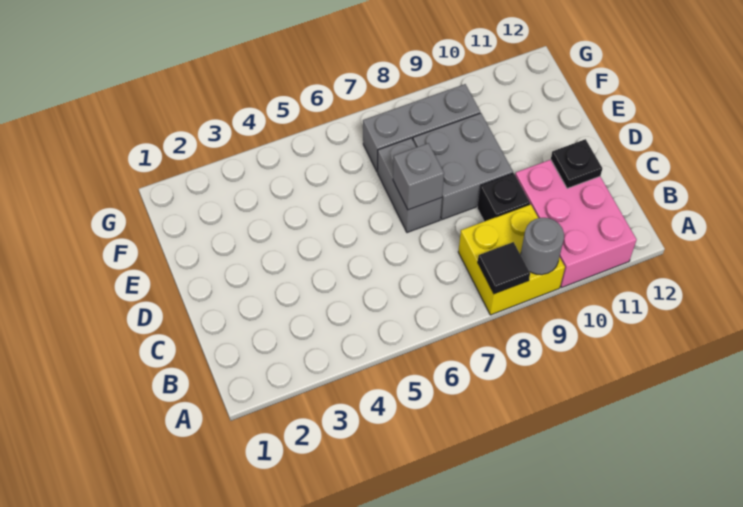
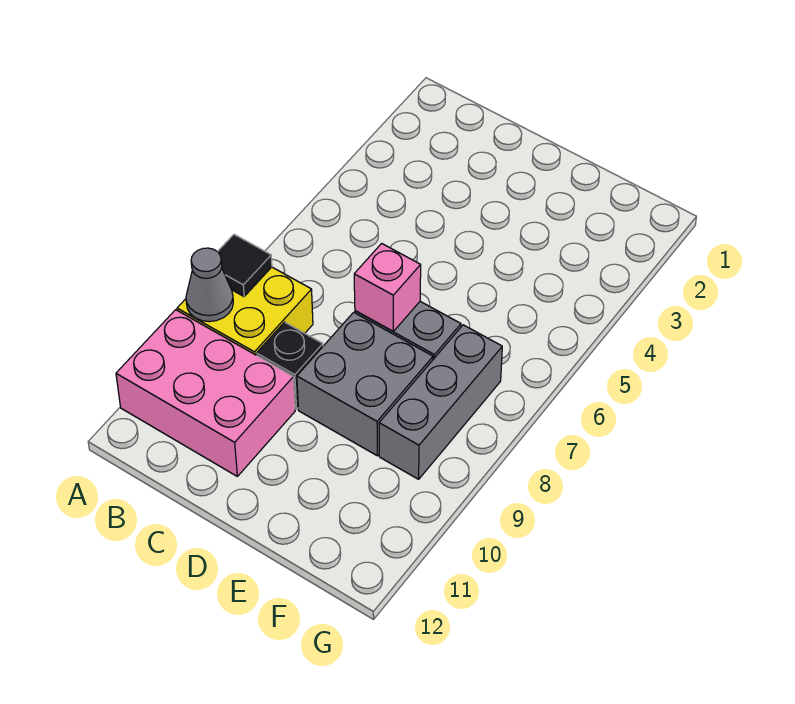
grey 1x1 round brick [521,218,564,275] -> grey 1x1 cone [186,248,233,322]
black 1x1 plate [551,139,602,188] -> none
grey 1x1 brick [393,143,444,210] -> pink 1x1 brick [354,243,421,331]

